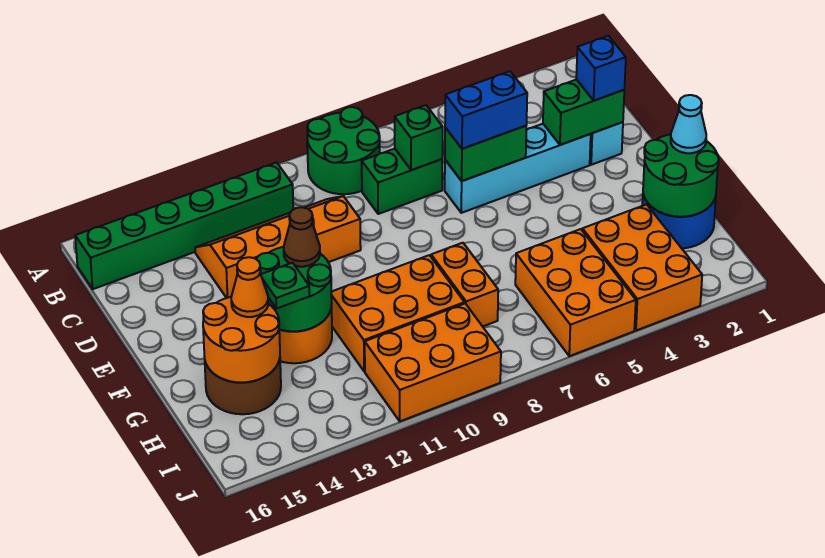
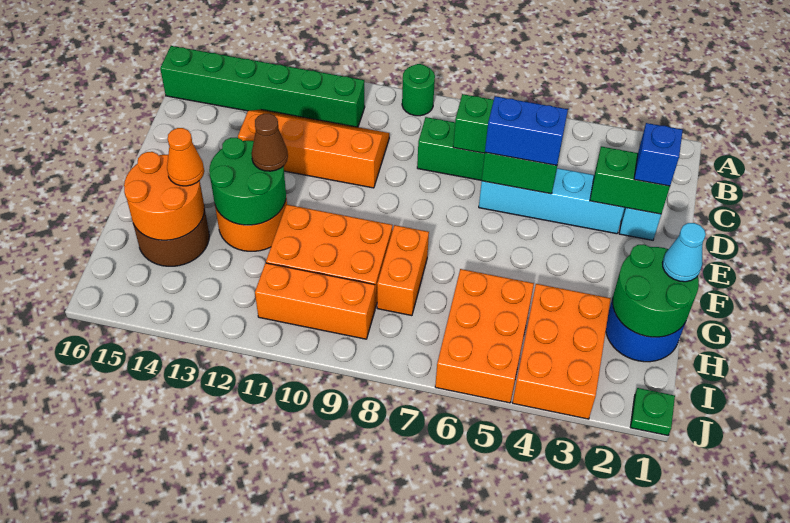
green 2x2 round brick [307,107,380,194] -> green 1x1 round brick [402,64,435,116]
green 1x1 plate [261,263,309,309] -> green 1x1 plate moved to [630,388,675,435]
orange 2x3 brick [365,304,501,421] -> orange 1x3 brick [255,263,375,339]

